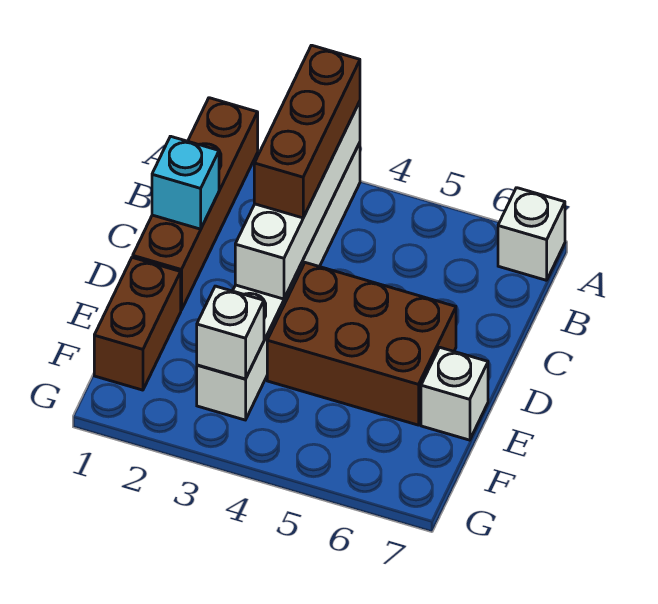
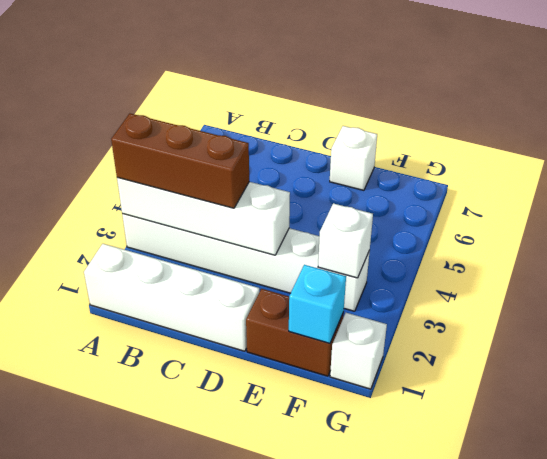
brown 1x4 brick [133,98,258,310] -> white 1x4 brick [84,244,259,351]
white 1x1 brick [498,188,565,280] -> white 1x1 brick moved to [330,313,387,389]
cyan 1x1 brick [152,136,219,229] -> cyan 1x1 brick moved to [289,265,346,343]
brown 2x3 brick [267,263,456,425] -> none

